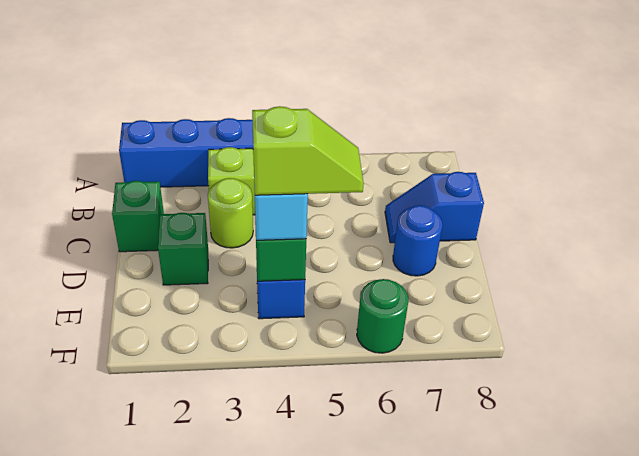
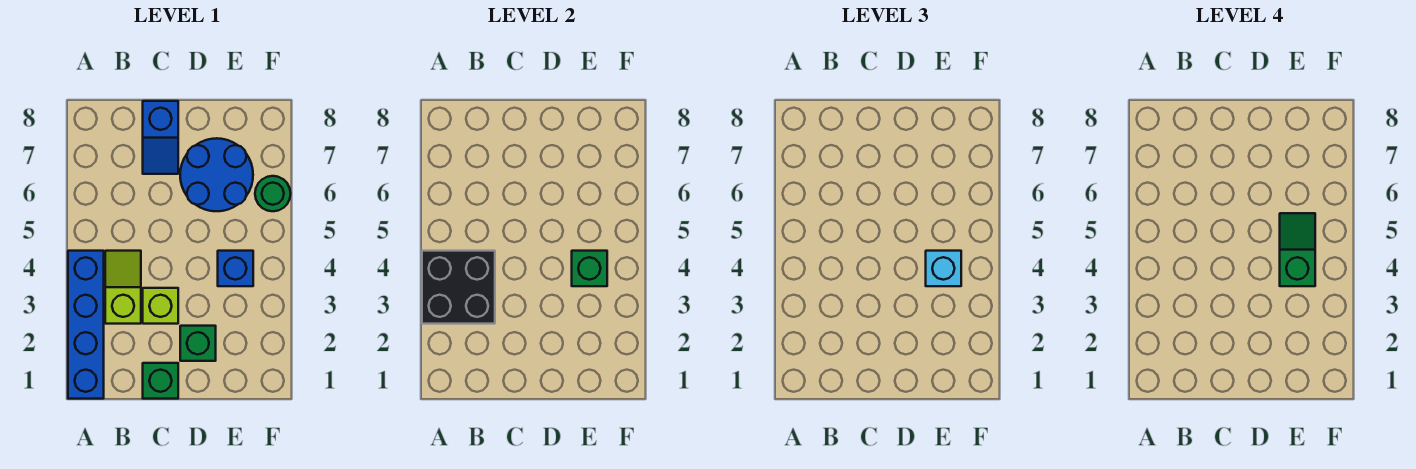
none -> black 2x2 brick [422,251,495,324]
lime 1x1 round brick [208,178,253,248] -> lime 1x1 brick [143,288,178,324]
blue 1x1 round brick [393,205,442,276] -> blue 2x2 round brick [180,138,253,211]
lime 1x2 slope [252,106,364,195] -> green 1x2 slope [1280,213,1315,286]

